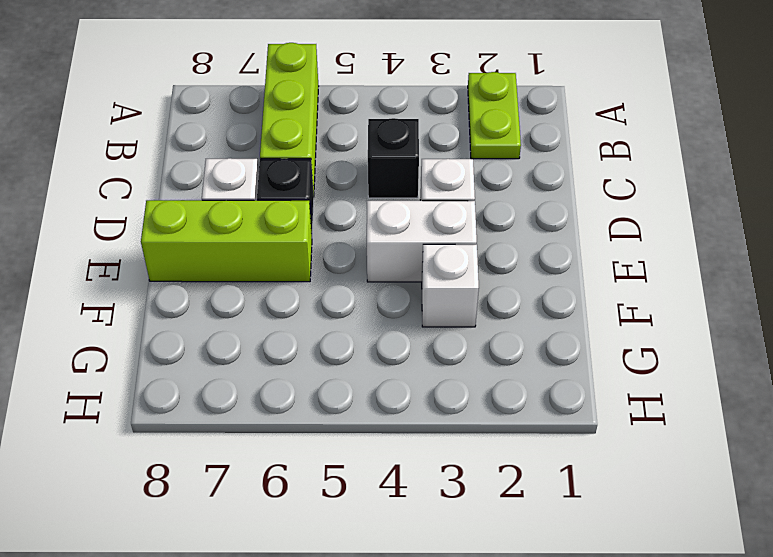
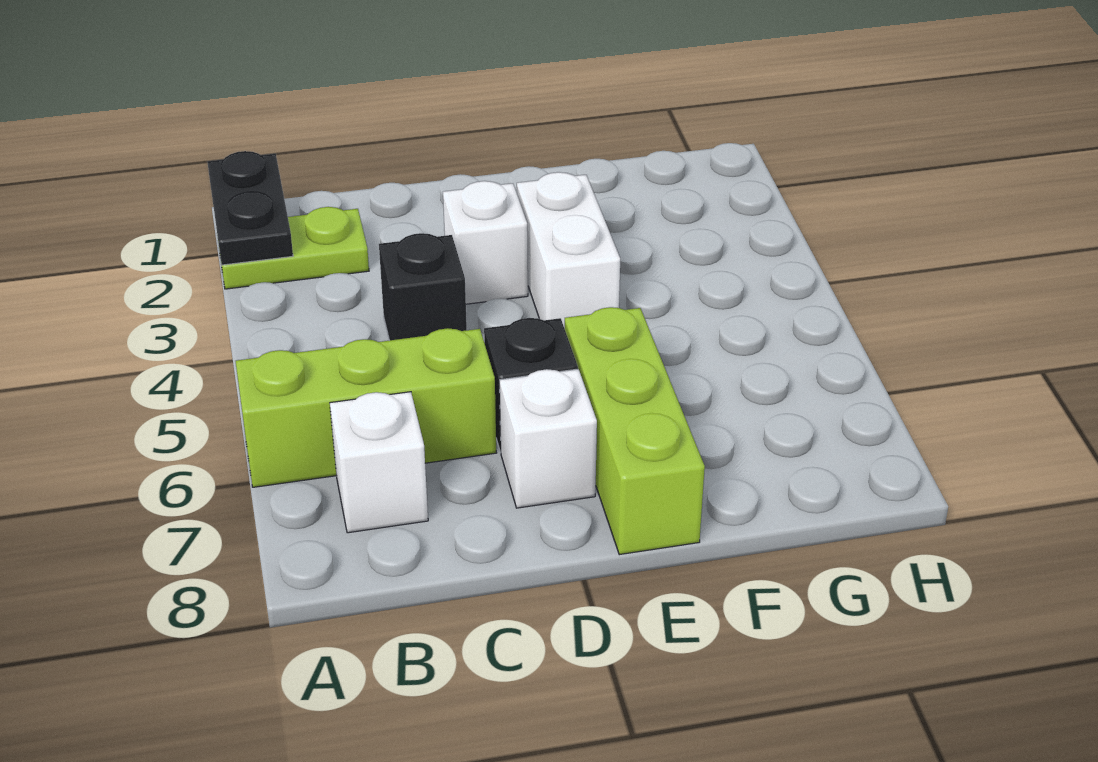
none -> black 1x2 plate [207,151,293,265]
white 1x1 brick [422,244,479,327] -> white 1x1 brick moved to [330,392,428,533]

